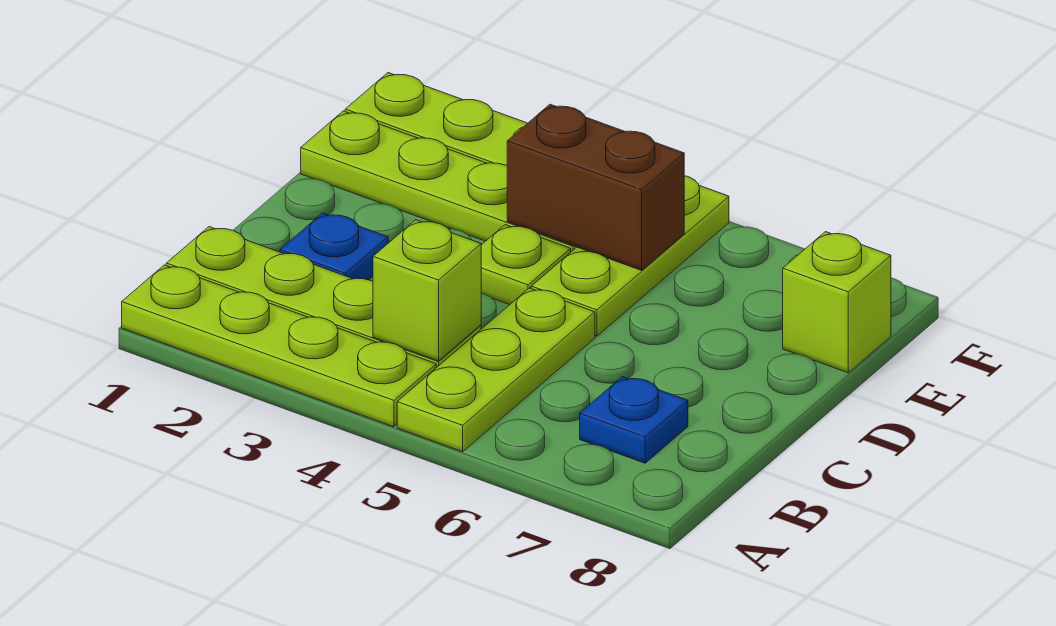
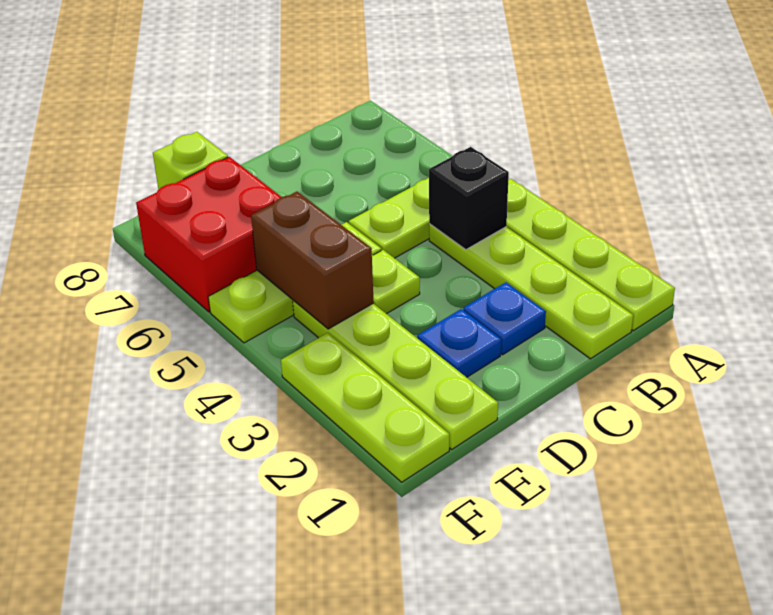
lime 1x1 brick [373,220,481,361] -> black 1x1 brick [429,147,509,250]
blue 1x1 plate [580,377,688,463] -> blue 1x1 plate moved to [417,309,501,377]
none -> red 2x2 brick [136,157,281,312]

